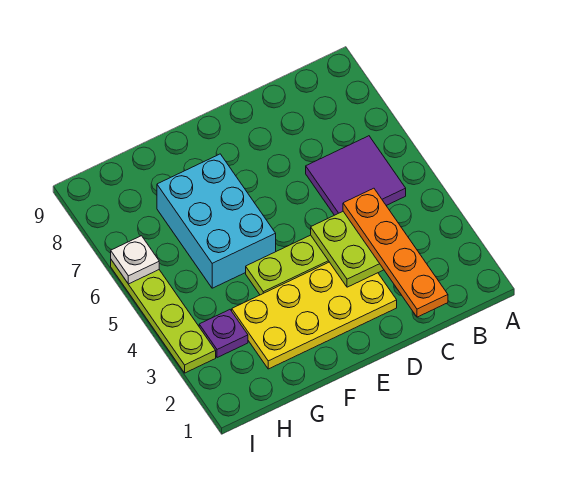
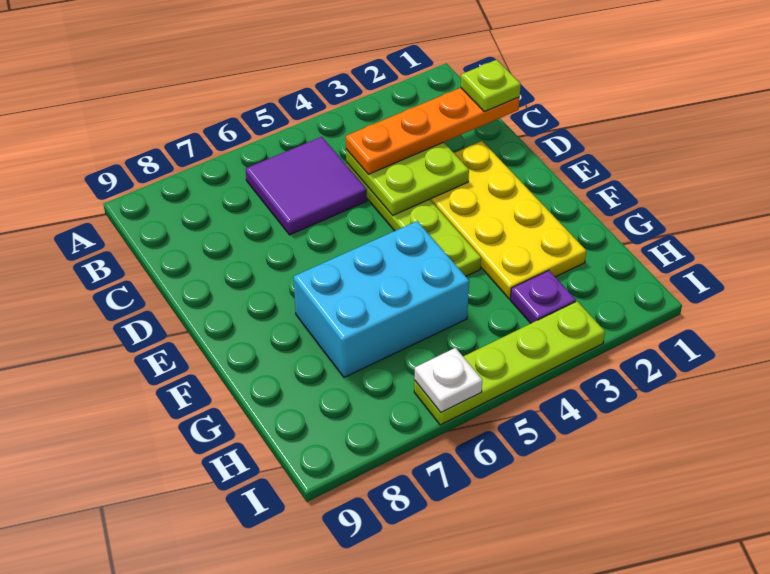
none -> lime 1x1 plate [461,60,521,112]

